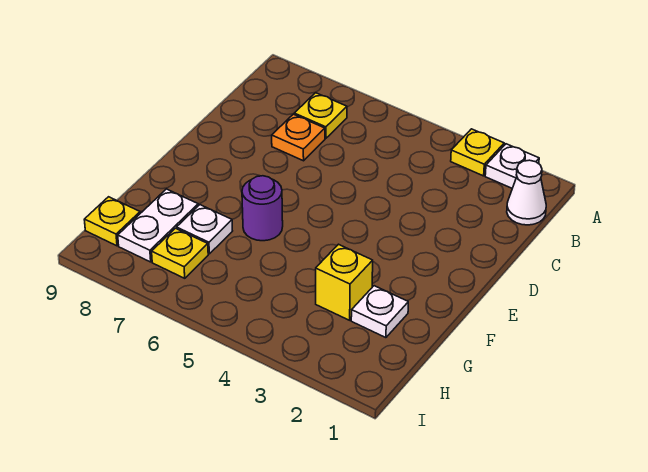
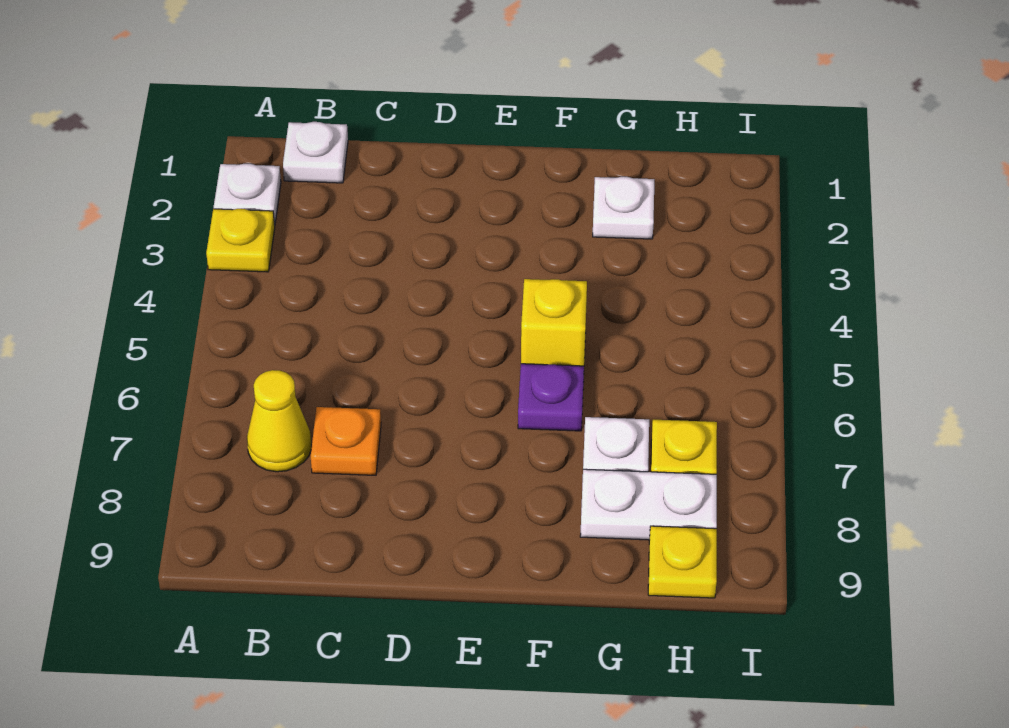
white 1x1 cone [507,160,546,225] -> white 1x1 plate [283,122,348,183]
yellow 1x1 plate [294,93,347,139] -> yellow 1x1 cone [247,370,312,472]
purple 1x1 round brick [242,176,283,241] -> purple 1x1 plate [518,364,584,431]
yellow 1x1 brick [316,244,373,320] -> yellow 1x1 brick moved to [521,279,587,366]

